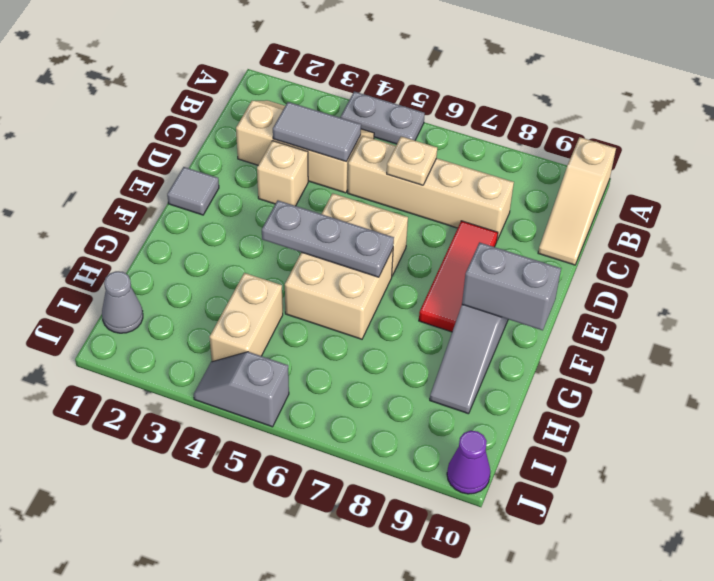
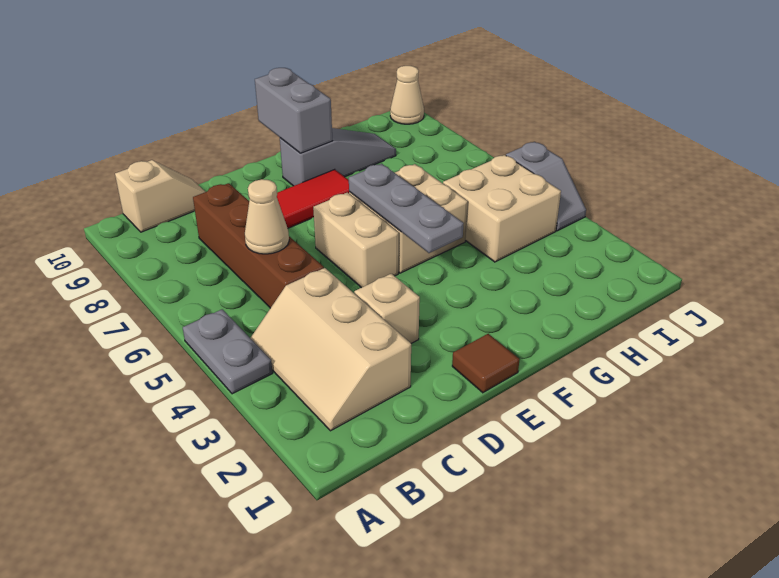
tan 1x3 slope [538,137,616,265] -> tan 1x2 slope [115,160,205,232]
grey 1x2 tile [273,102,361,162] -> none
tan 1x4 brick [348,136,514,240] -> brown 1x4 brick [193,183,324,308]
tan 1x1 plate [387,136,437,185] -> tan 1x1 cone [245,179,289,254]
grey 1x1 tile [167,167,219,215] -> brown 1x1 tile [452,334,520,393]
tan 1x2 brick [210,273,283,362] -> tan 2x2 brick [443,155,561,262]
grey 1x1 cone [102,271,143,333] -> none
purple 1x1 cone [447,431,490,494] -> tan 1x1 cone [390,66,424,124]

